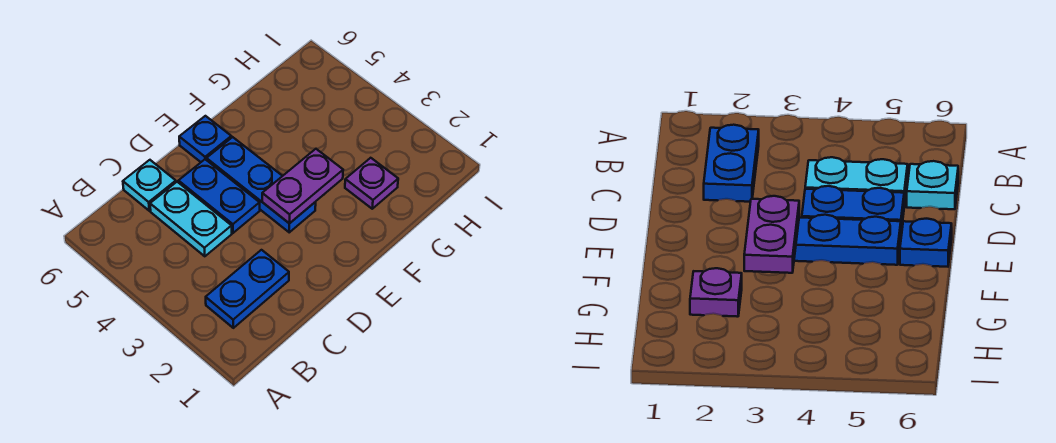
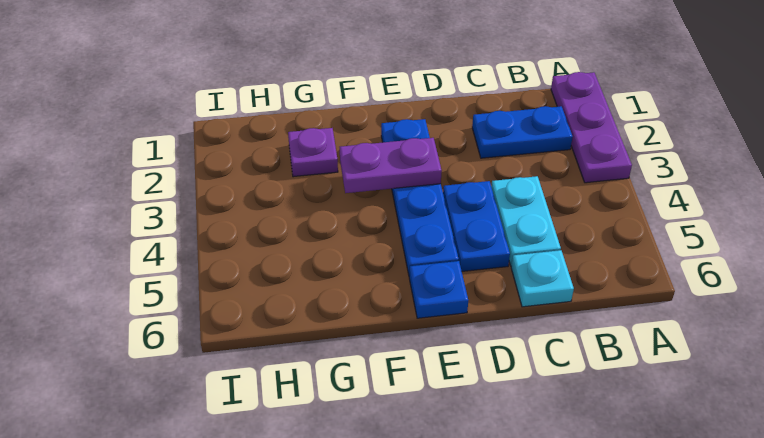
none -> purple 1x3 plate [551,72,632,183]
blue 1x3 plate [206,137,316,232] -> blue 1x4 plate [381,119,459,276]

